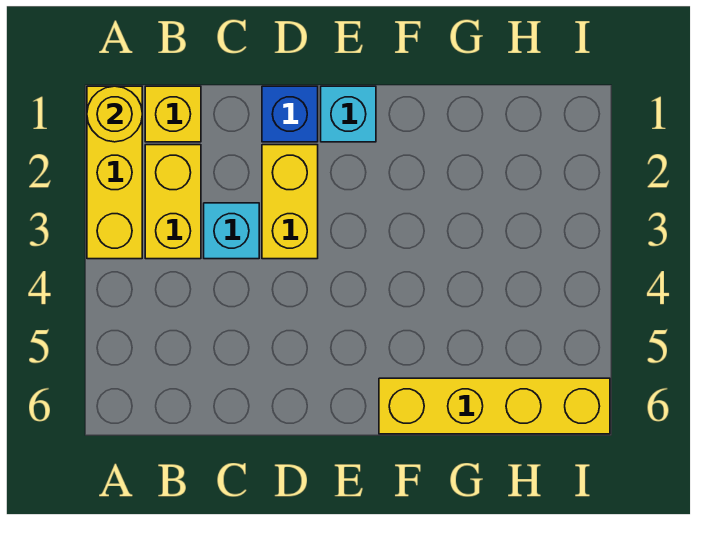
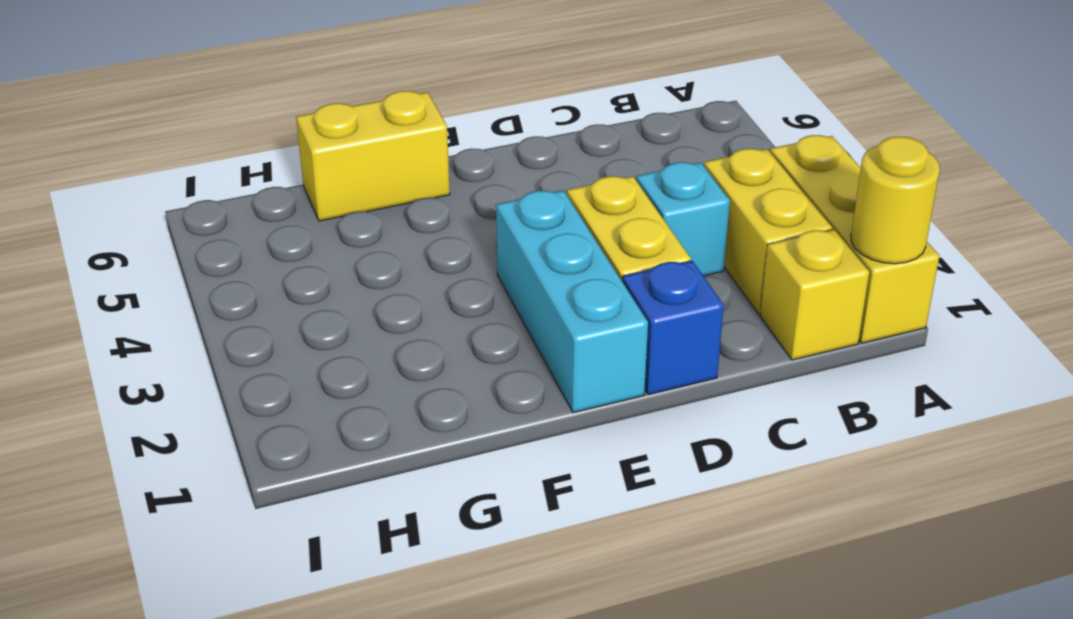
cyan 1x1 brick [321,86,376,142] -> cyan 1x3 brick [496,191,648,413]
yellow 1x4 brick [379,378,610,434] -> yellow 1x2 brick [296,91,450,221]

